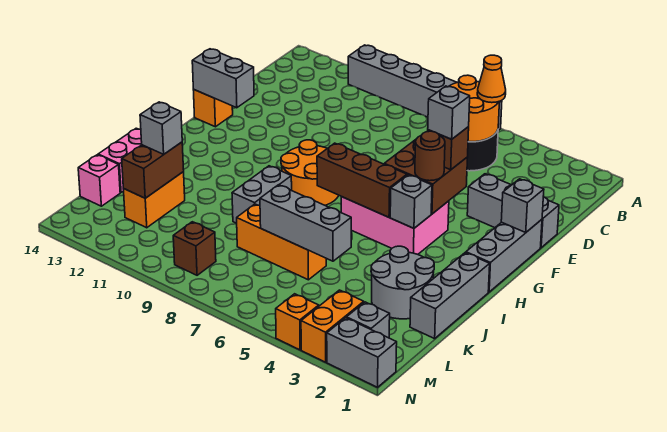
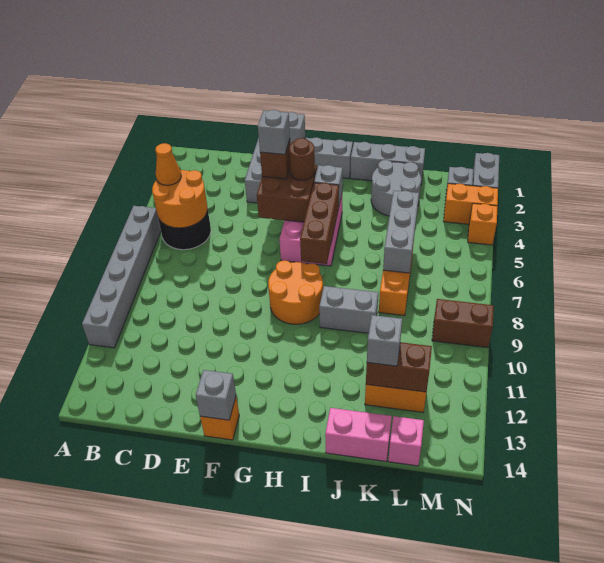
grey 1x2 brick [192,49,254,108] -> grey 1x1 brick [196,370,236,420]
brown 1x1 brick [173,222,216,275] -> brown 1x2 brick [432,299,494,348]

